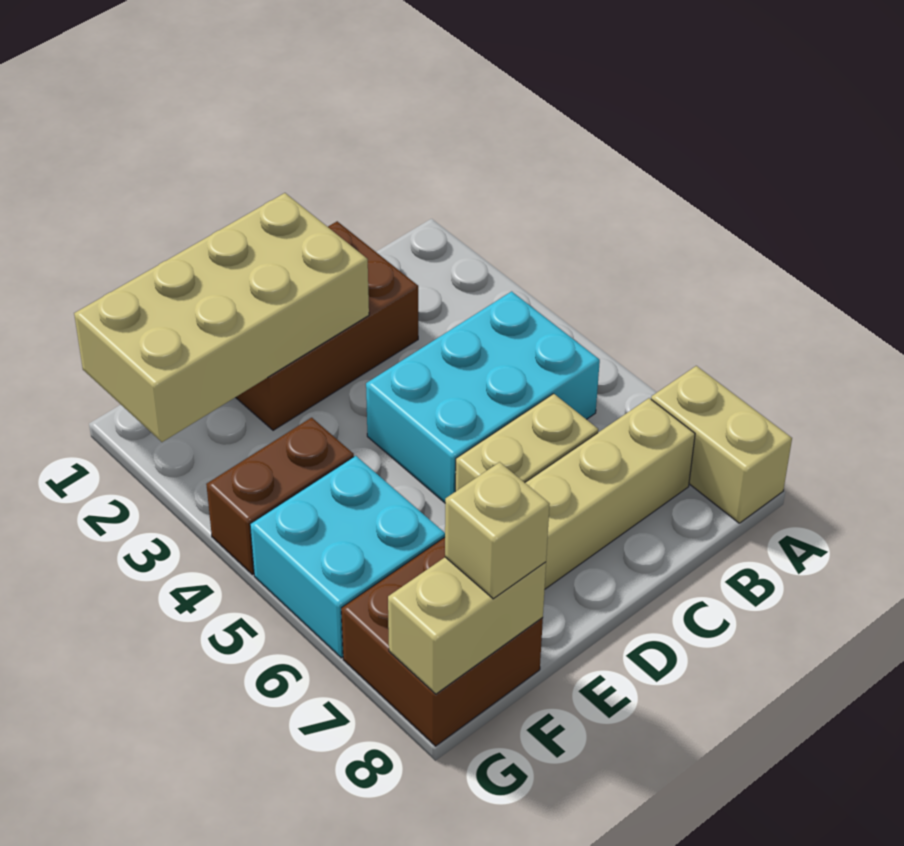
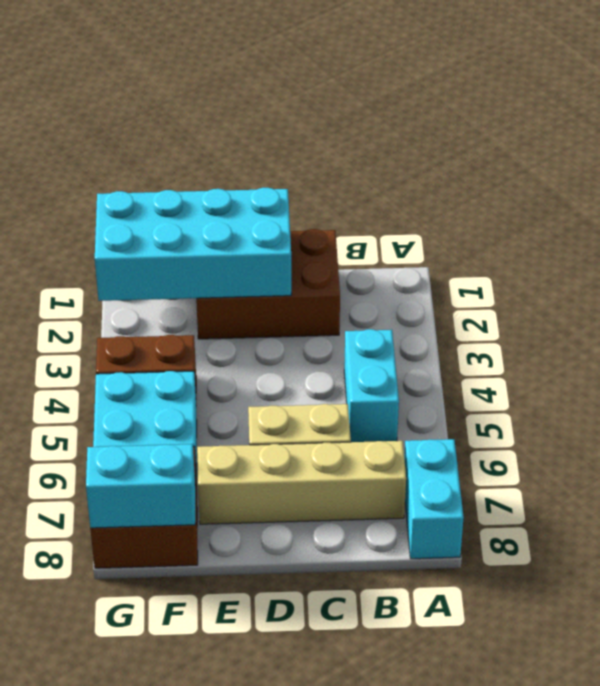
tan 1x2 brick [651,366,792,523] -> cyan 1x2 brick [404,439,464,559]
cyan 2x3 brick [366,292,600,503] -> cyan 1x2 brick [344,329,399,442]
tan 2x4 brick [74,193,369,442] -> cyan 2x4 brick [95,188,291,301]
tan 1x2 brick [388,557,546,694] -> cyan 1x2 brick [86,444,195,528]
tan 1x1 brick [445,462,549,599] -> none

